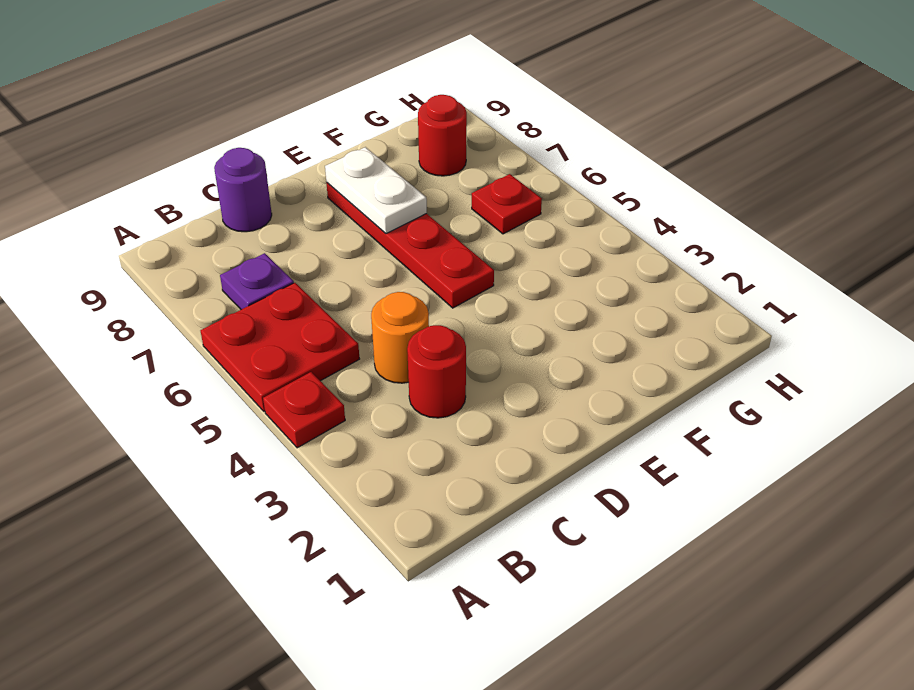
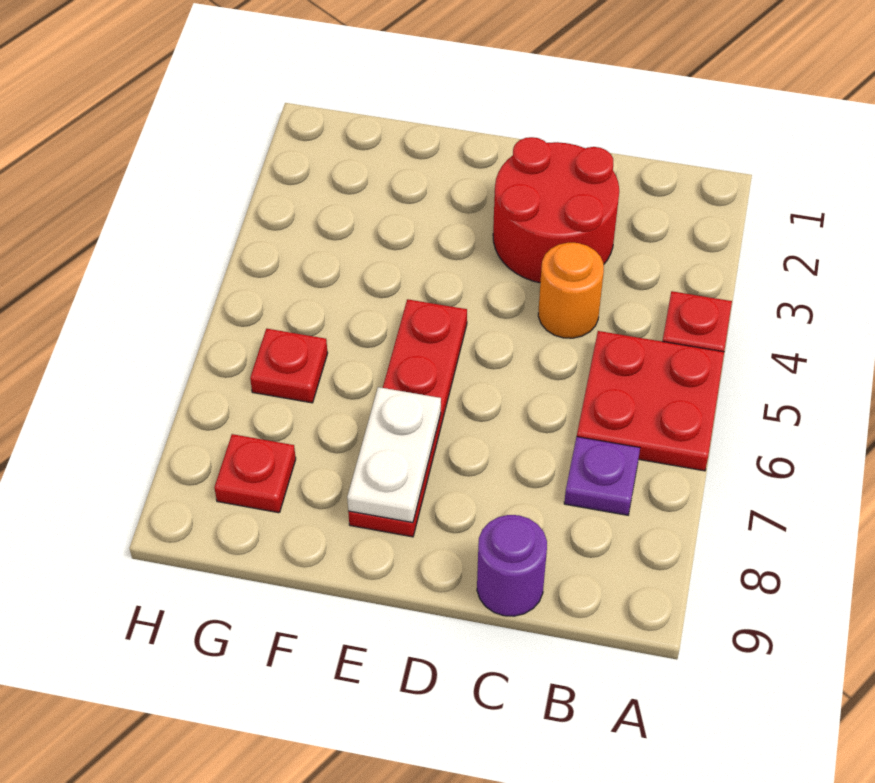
red 1x1 round brick [407,325,466,418] -> red 2x2 round brick [493,137,619,283]
red 1x1 round brick [418,95,467,176] -> red 1x1 plate [214,434,296,513]

